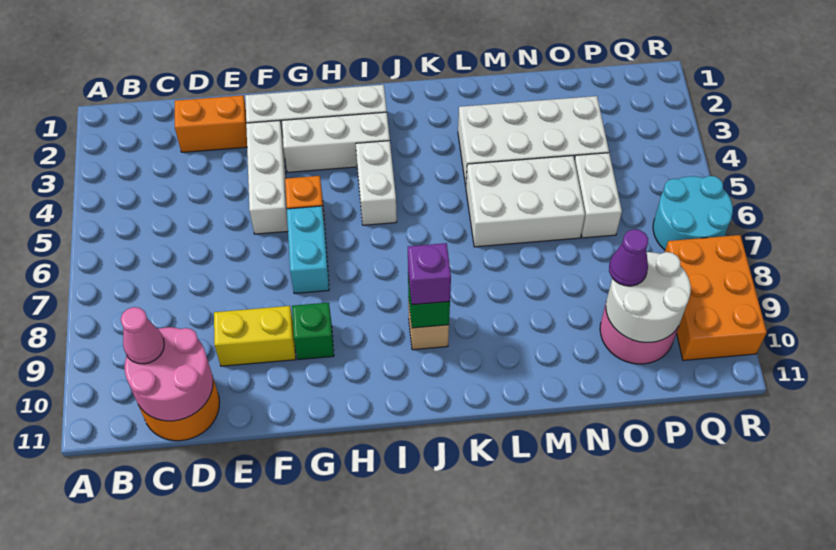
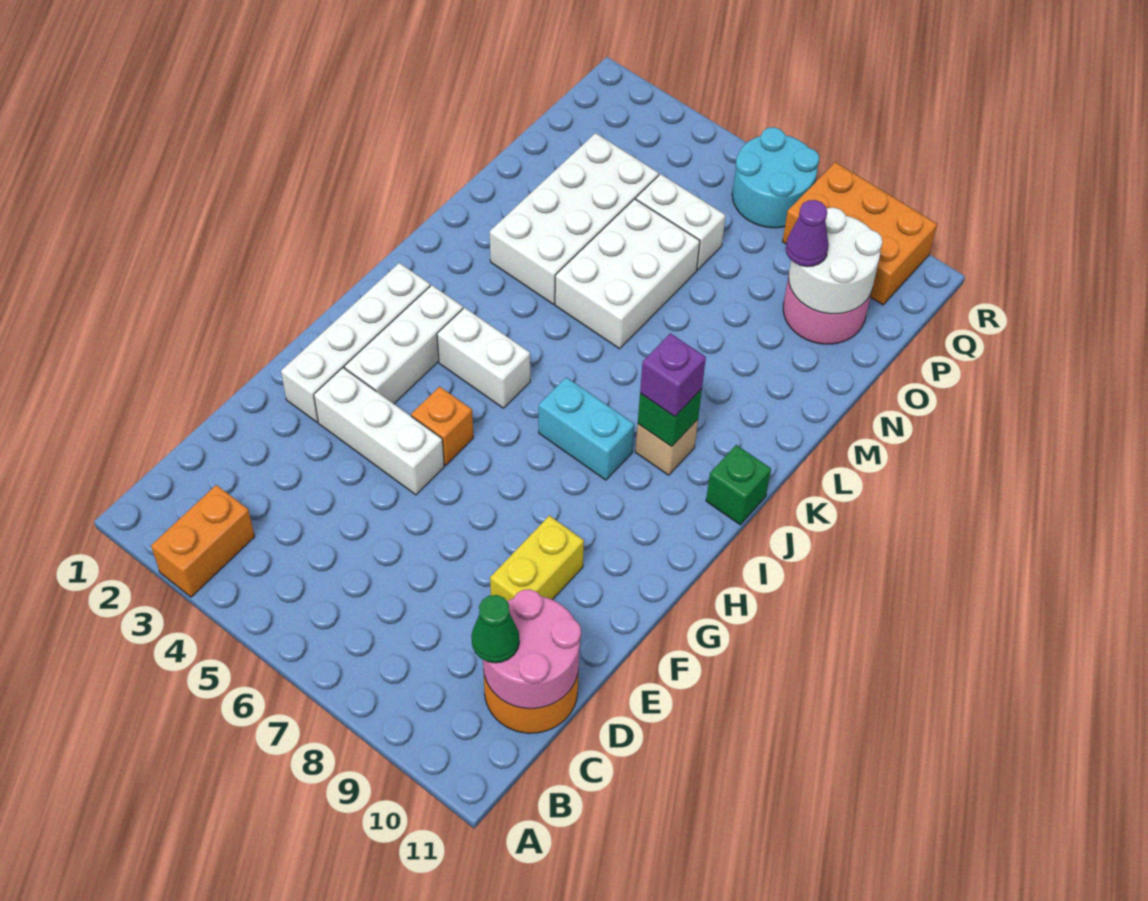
pink 1x1 cone [121,307,164,364] -> green 1x1 cone [471,595,519,663]
orange 1x2 brick [175,95,247,152] -> orange 1x2 brick moved to [151,485,255,597]
cyan 1x2 brick [287,206,329,294] -> cyan 1x2 brick moved to [539,377,635,480]
green 1x1 brick [292,303,334,360] -> green 1x1 brick moved to [706,445,771,525]

